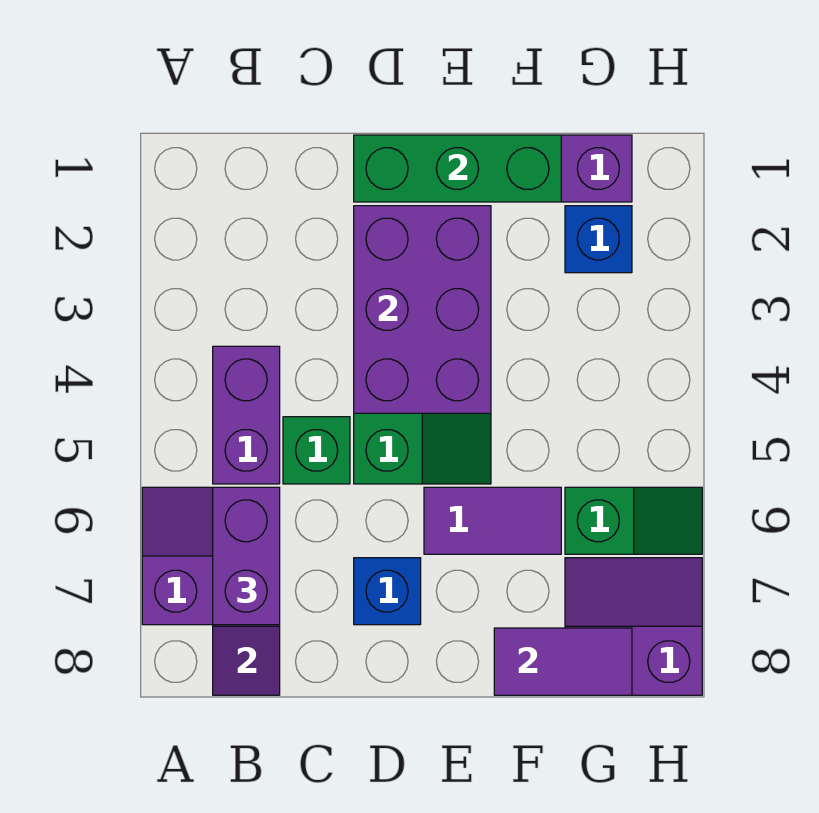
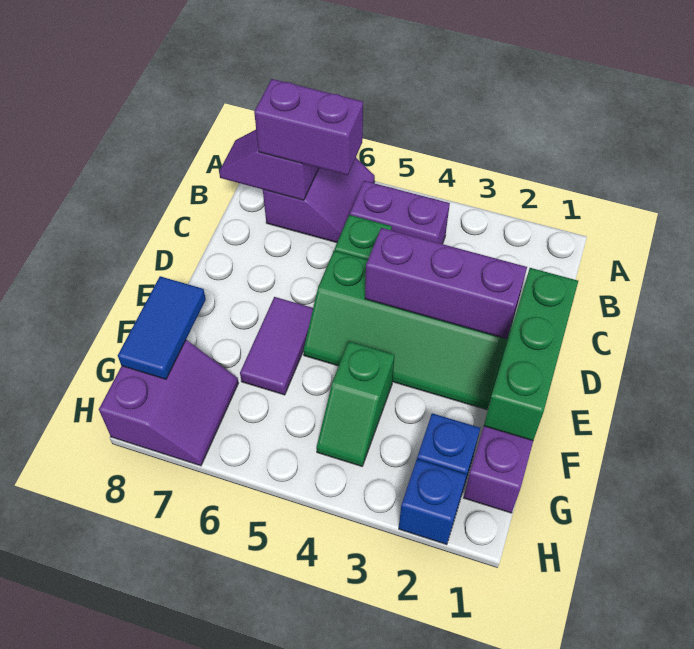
purple 2x3 brick [354,206,491,413] -> purple 1x3 brick [365,228,527,339]
blue 1x1 brick [354,558,421,625] -> blue 1x1 brick moved to [399,459,467,545]
purple 1x2 tile [494,628,632,695] -> blue 1x2 tile [118,276,206,379]
green 1x2 slope [565,487,702,554] -> green 1x2 slope moved to [317,342,394,466]

